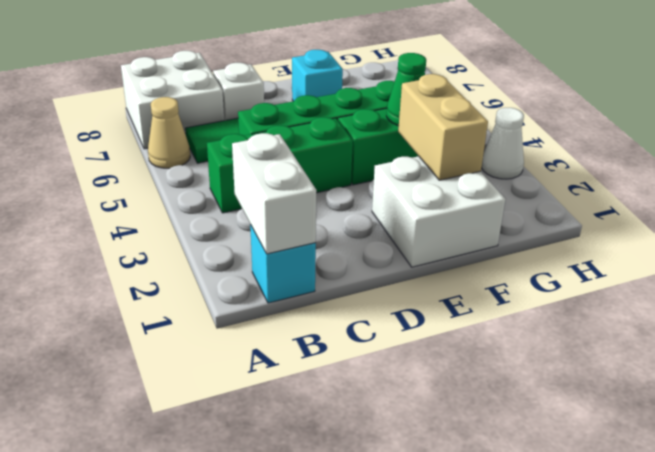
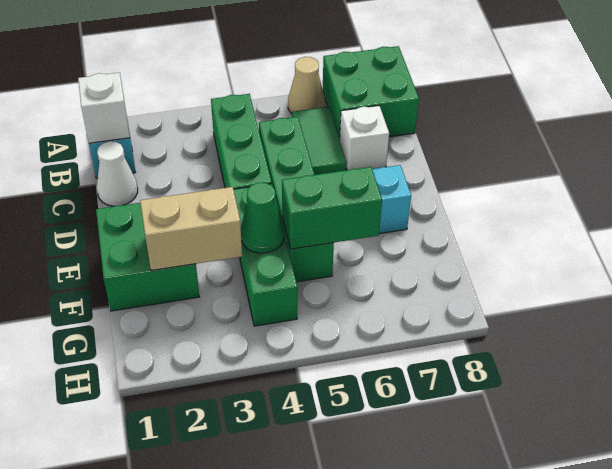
white 2x2 brick [121,51,224,149] -> green 2x2 brick [323,46,419,139]
white 1x2 brick [232,133,316,254] -> white 1x1 brick [78,73,130,143]
white 2x2 brick [372,156,506,267] -> green 2x2 brick [96,203,199,311]
none -> green 1x2 brick [282,167,382,249]
white 1x1 cone [481,108,524,179] -> white 1x1 cone moved to [97,141,138,206]

